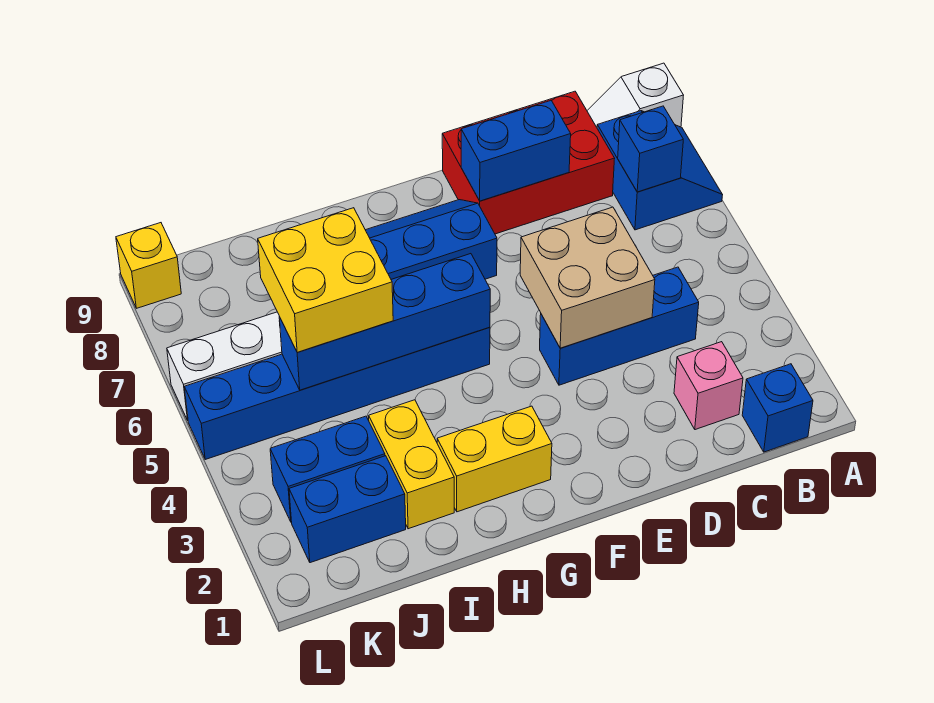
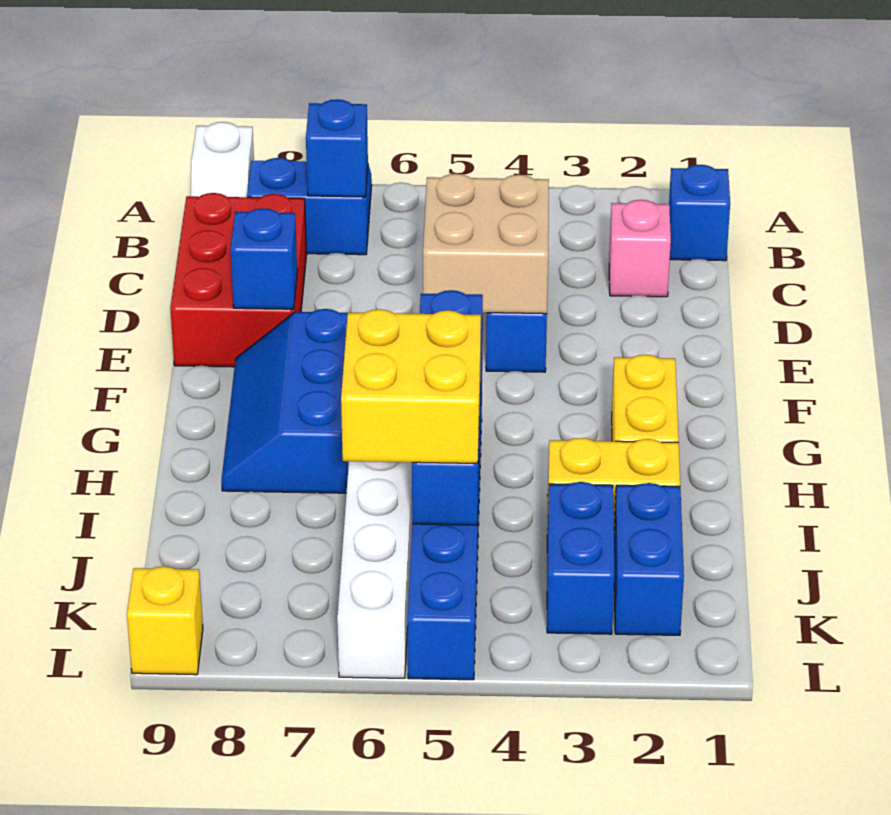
blue 1x2 brick [461,100,571,201] -> blue 1x1 brick [231,208,297,309]

